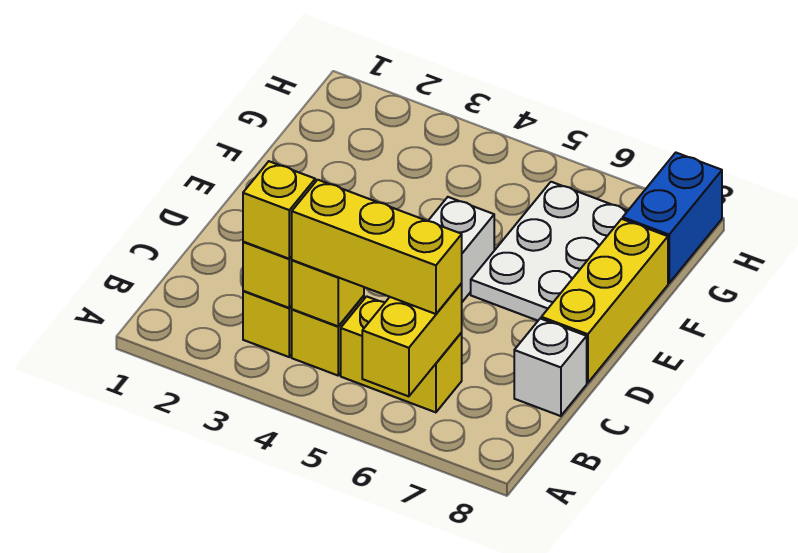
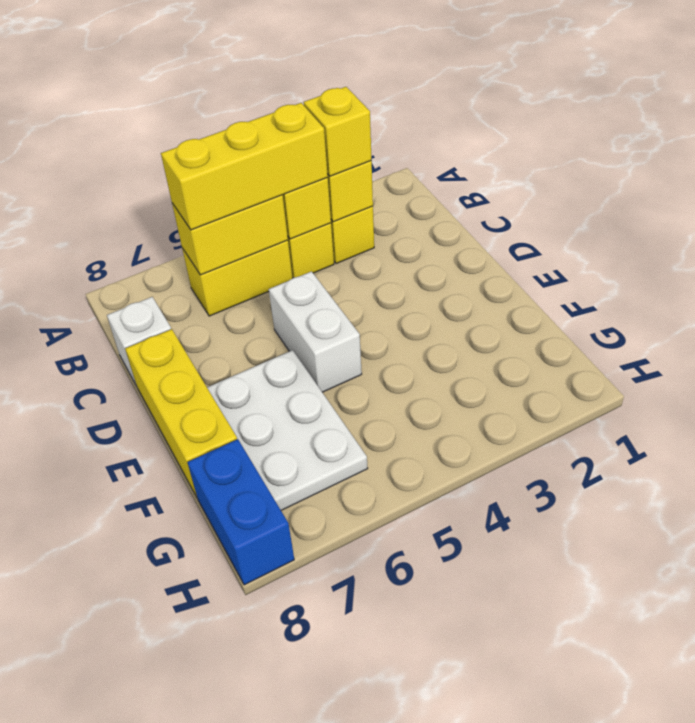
yellow 1x2 brick [362,284,462,396] -> yellow 1x2 brick turned to [172,195,288,275]

